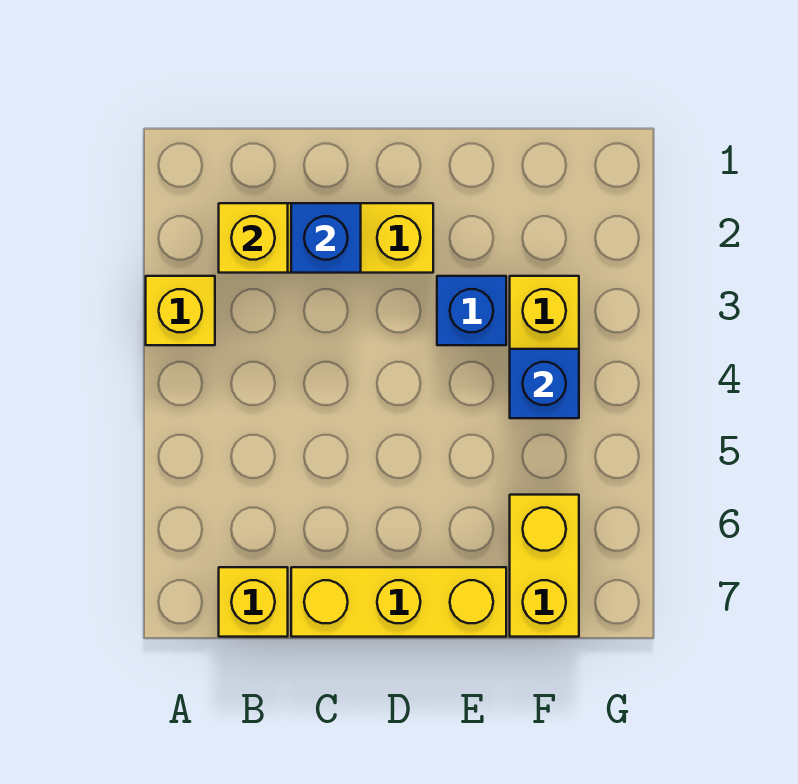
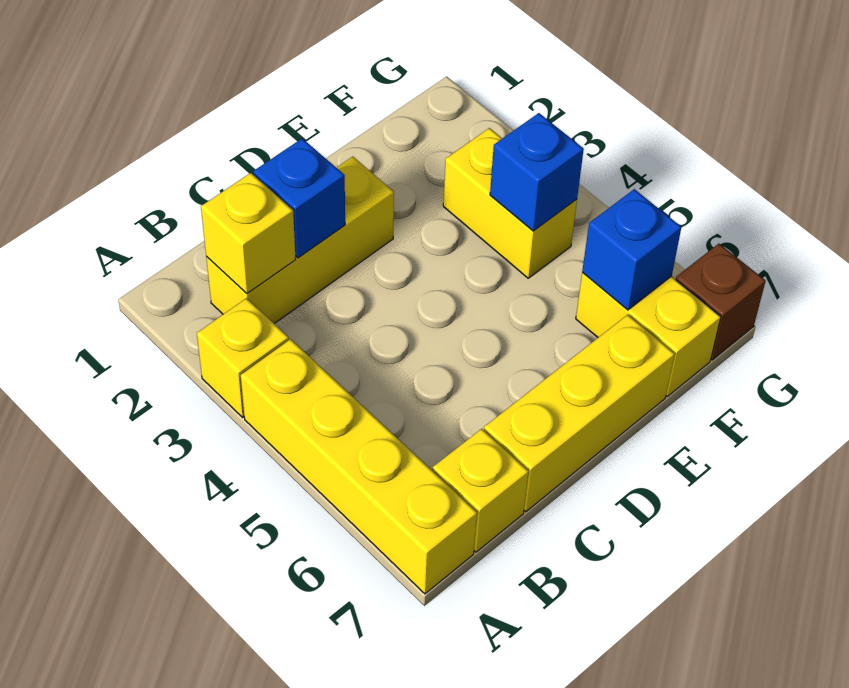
none -> yellow 1x4 brick [241,339,477,594]
blue 1x1 brick [437,276,506,345] -> blue 1x1 brick moved to [582,189,681,310]
none -> brown 1x1 brick [676,244,766,360]

